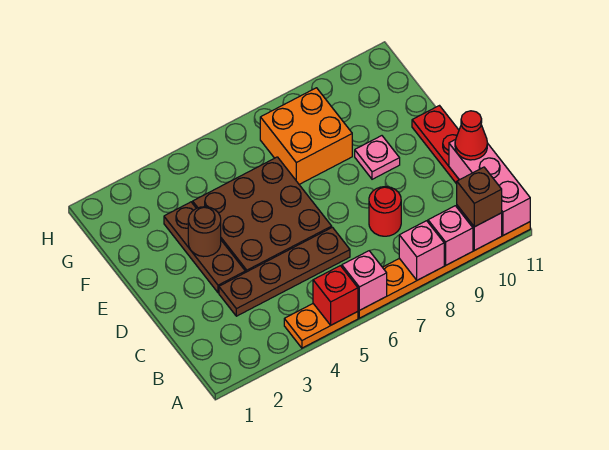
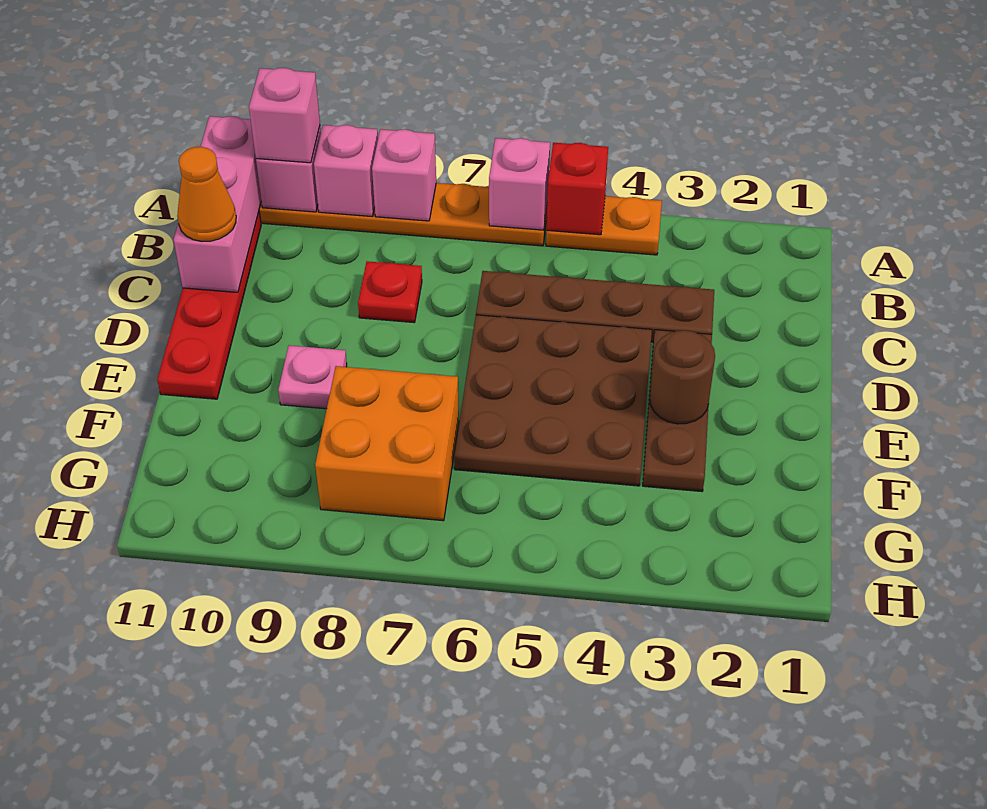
brown 1x1 brick [457,167,502,227] -> pink 1x1 brick [249,68,320,163]
red 1x1 round brick [369,187,401,236] -> red 1x1 plate [358,261,422,323]
red 1x1 cone [455,111,487,160] -> orange 1x1 cone [177,147,236,241]

